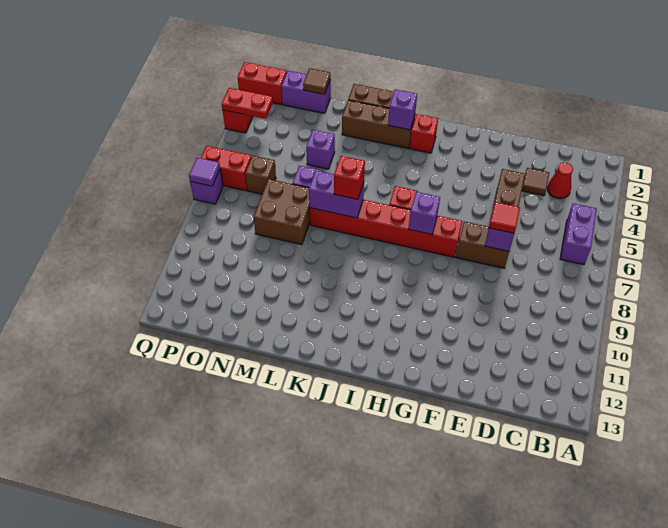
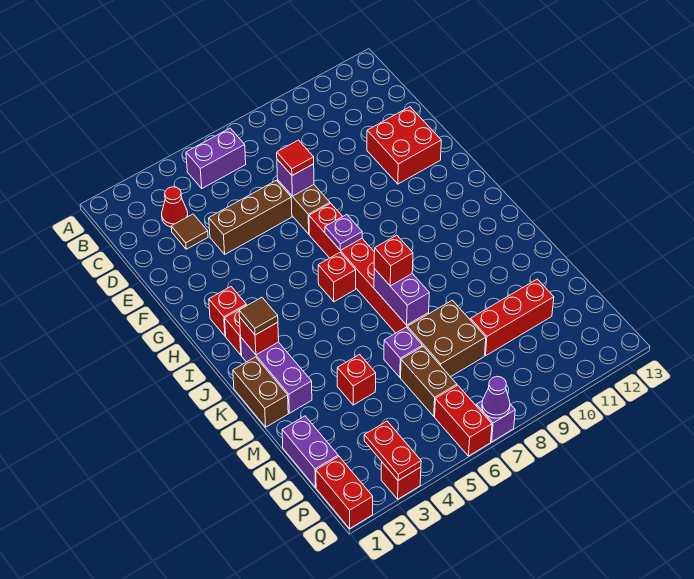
none -> red 2x2 brick [367,107,441,184]
none -> red 1x1 brick [209,287,246,336]
purple 1x1 brick [409,192,440,234] -> purple 1x1 plate [325,214,362,251]
brown 1x3 brick [342,100,415,148] -> purple 1x3 brick [241,338,312,413]
purple 1x1 brick [388,89,417,130] -> red 1x1 brick [240,318,279,355]
purple 1x1 brick [306,130,335,169] -> red 1x1 brick [337,354,376,405]
brown 1x1 tile [303,68,330,94] -> brown 1x1 tile moved to [239,297,278,335]
none -> red 1x3 brick [470,279,554,356]
brown 1x1 brick [245,156,276,194] -> brown 1x2 brick [401,346,457,416]
purple 1x1 tile [189,158,220,186] -> purple 1x1 cone [482,376,510,418]

